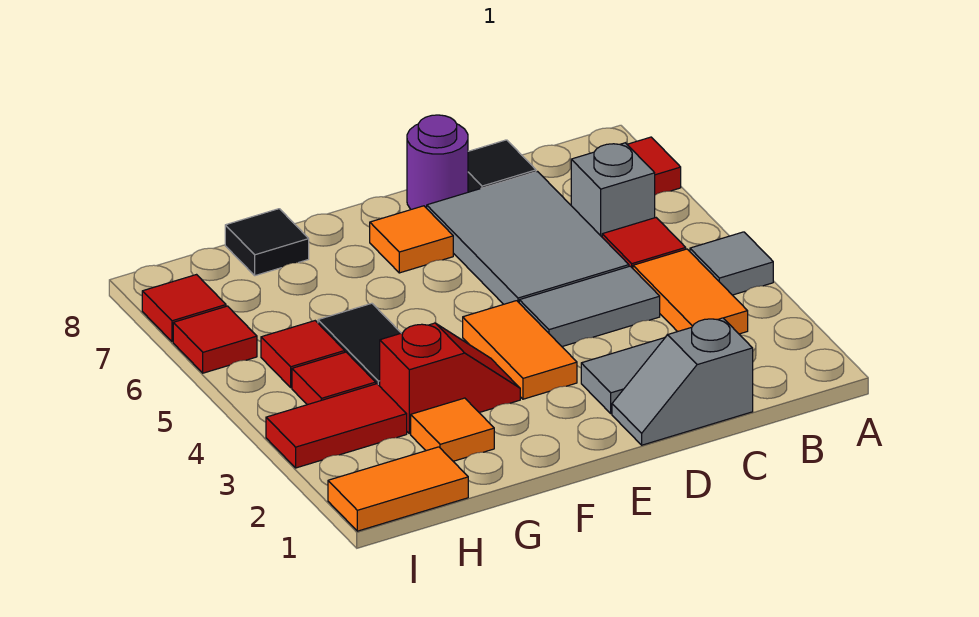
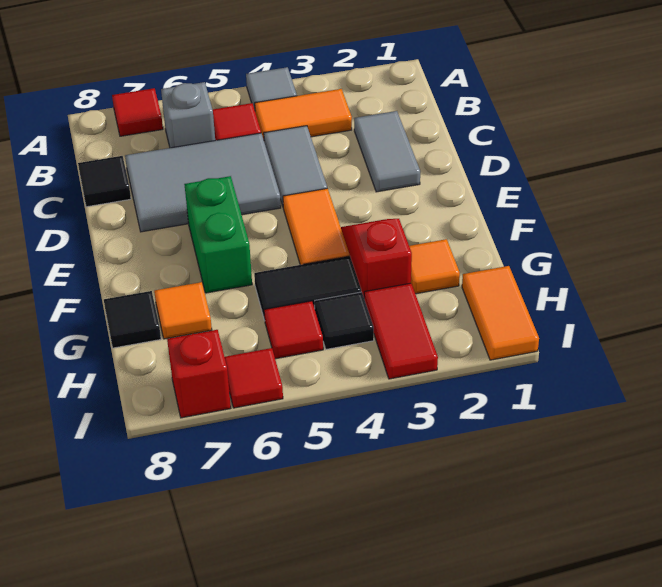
grey 1x2 slope [612,318,753,445] -> none
purple 1x1 round brick [407,115,468,209] -> none
orange 1x2 tile [463,301,577,399] -> orange 1x2 tile turned to [283,188,350,265]
none -> green 1x2 brick [184,176,252,293]
orange 1x1 tile [370,206,453,273] -> orange 1x1 tile moved to [154,282,212,339]
red 1x1 tile [292,352,376,405] -> black 1x1 tile [315,292,374,349]
red 1x1 tile [142,275,226,342] -> red 1x1 brick [167,330,231,418]

